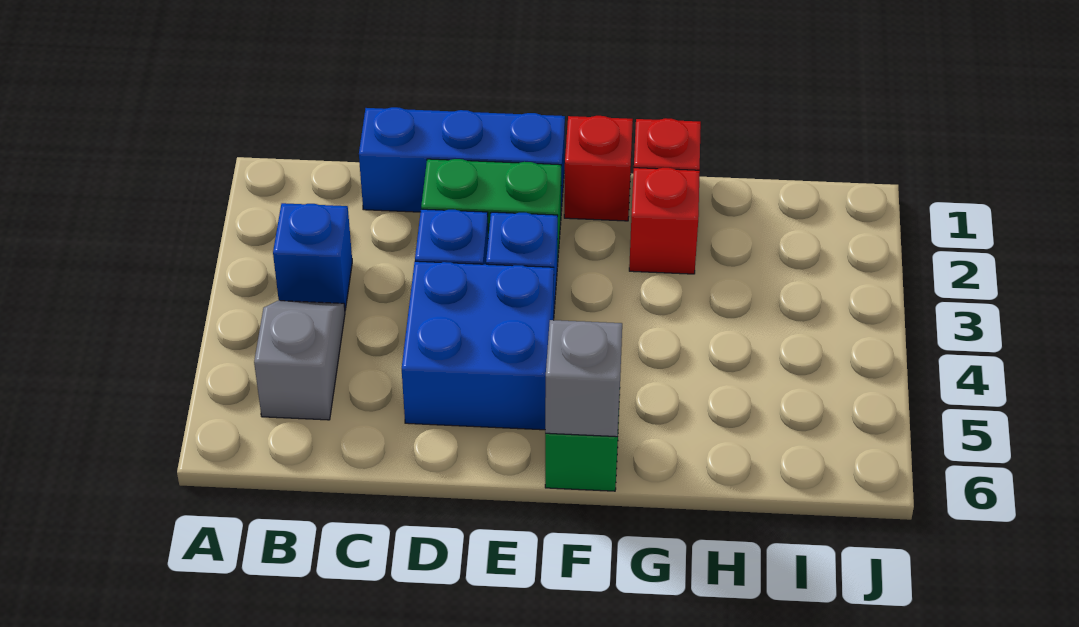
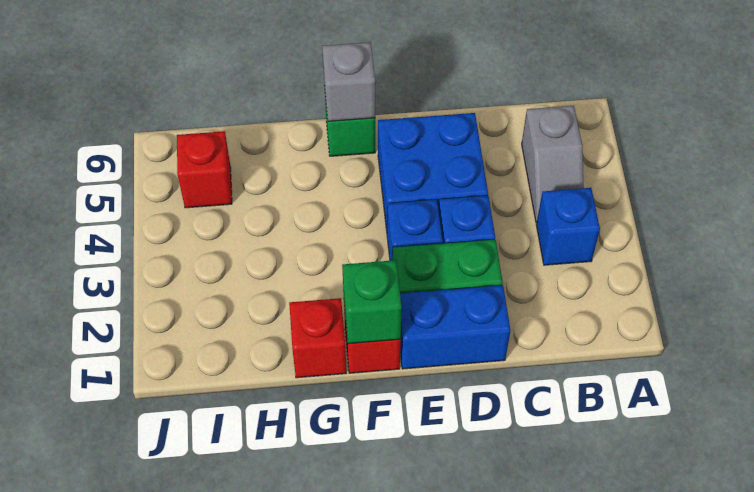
blue 1x3 brick [359,107,565,212] -> blue 1x2 brick [400,285,510,369]
none -> green 1x1 brick [342,260,402,344]
red 1x1 brick [629,168,700,274] -> red 1x1 brick moved to [177,131,232,208]

